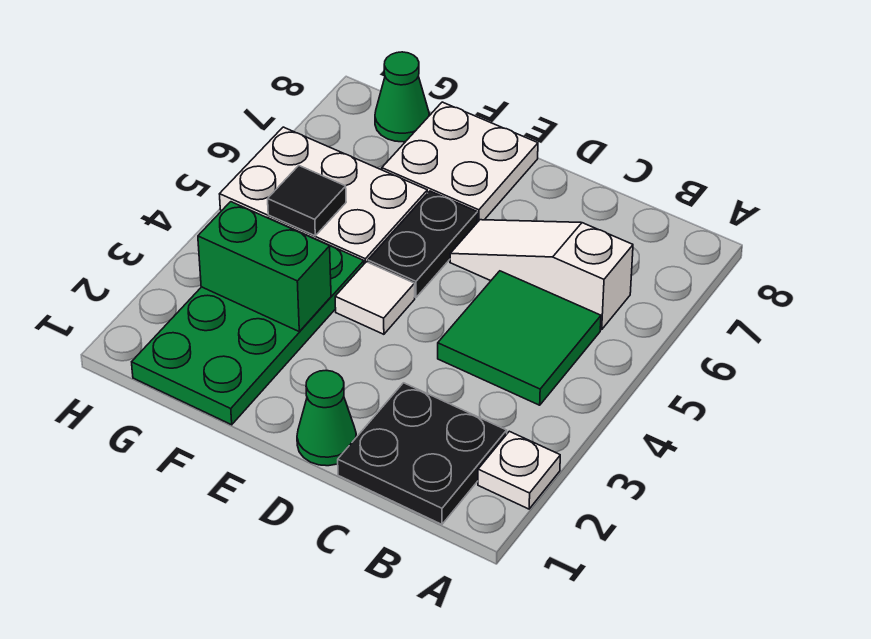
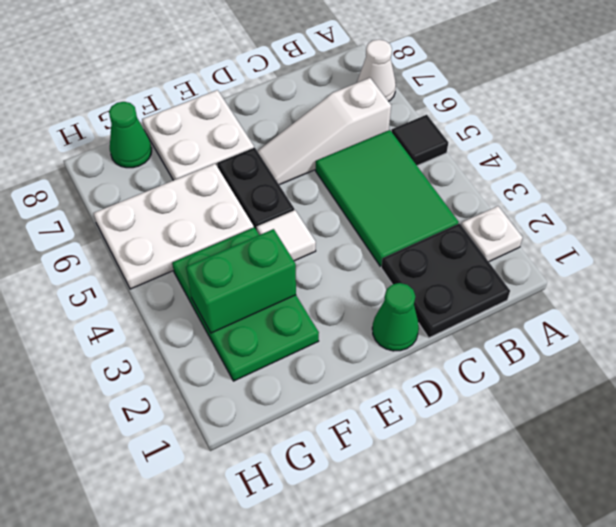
none -> white 1x1 cone [357,39,396,101]
green 2x2 tile [438,271,601,405] -> green 2x3 tile [316,130,459,266]
green 2x4 plate [132,219,364,425] -> green 2x3 plate [172,228,319,381]
black 1x1 tile [268,166,346,236] -> black 1x1 tile moved to [392,115,448,166]

